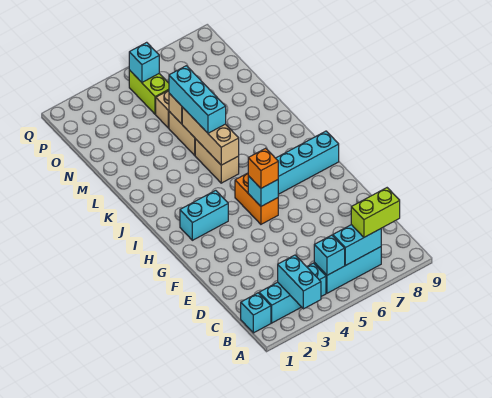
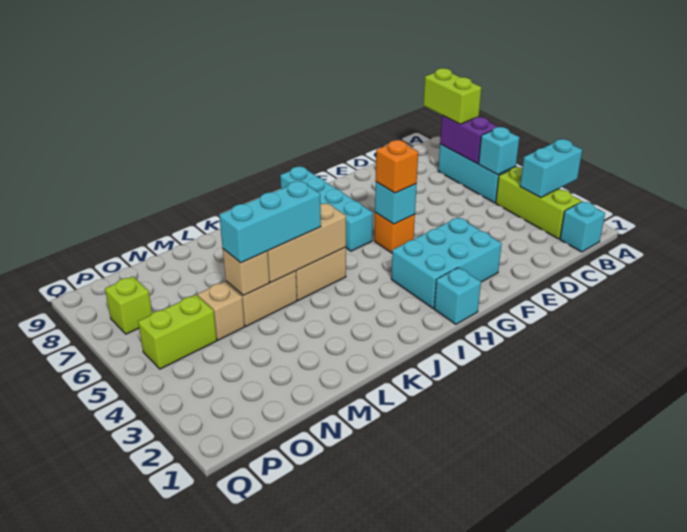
cyan 1x3 brick [259,263,326,323] -> lime 1x3 brick [496,167,581,239]
cyan 1x2 brick [333,225,381,266] -> purple 1x2 brick [440,115,498,164]
orange 1x2 brick [235,173,278,224] -> orange 1x1 brick [374,213,415,253]
cyan 1x2 brick [180,190,228,240] -> cyan 2x3 brick [391,217,502,309]
cyan 1x1 brick [129,42,159,82] -> cyan 1x1 brick moved to [434,267,481,324]
none -> lime 1x1 brick [105,276,152,334]

